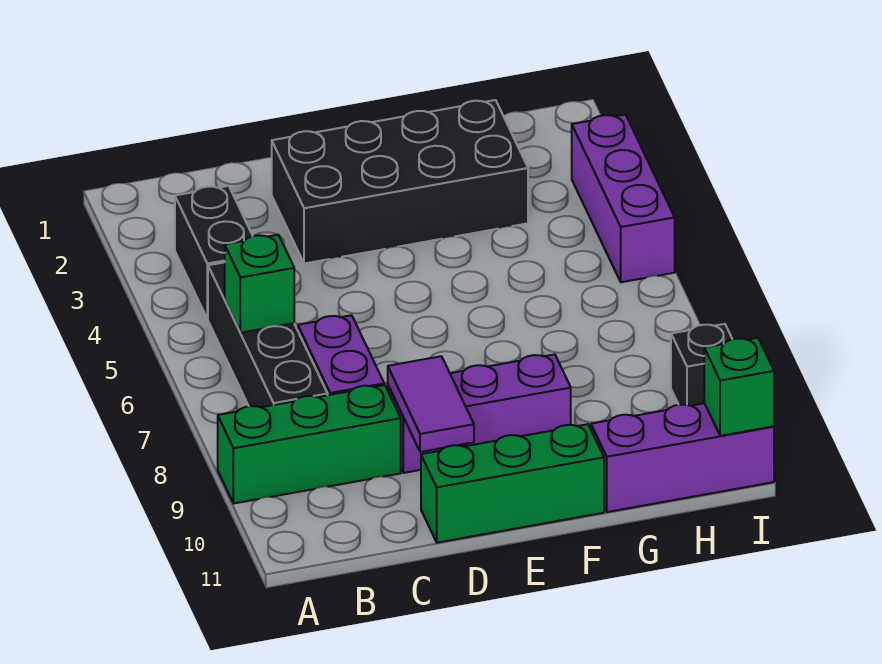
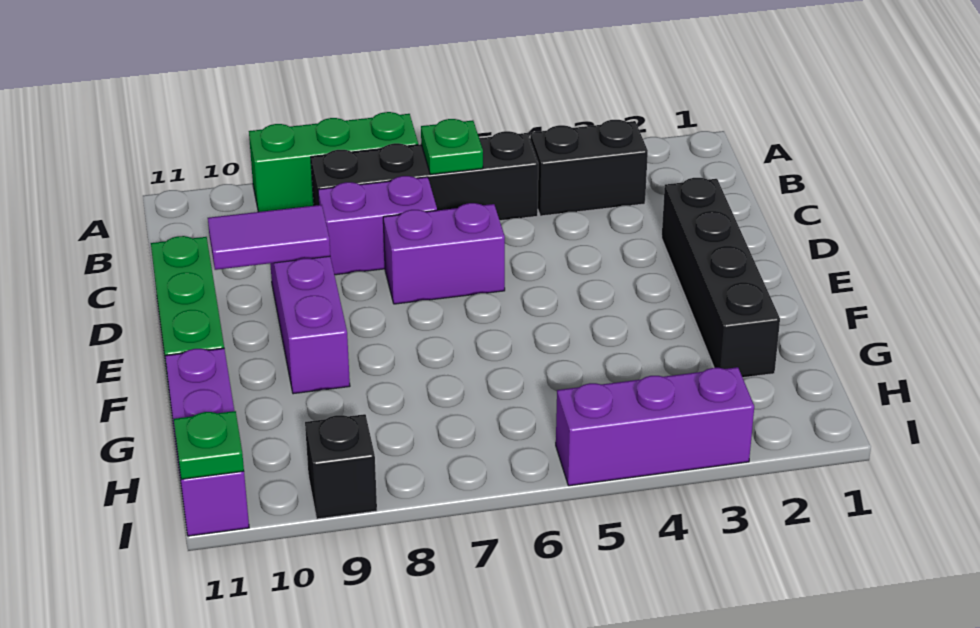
green 1x3 brick [218,385,401,503] -> green 1x3 brick turned to [249,112,418,212]
green 1x1 brick [225,235,294,333] -> green 1x1 plate [421,119,483,174]
black 2x4 brick [272,100,528,264] -> black 1x4 brick [662,178,780,378]
none -> purple 1x2 brick [383,203,505,304]
green 1x1 brick [704,338,774,436] -> green 1x1 plate [174,411,244,479]

